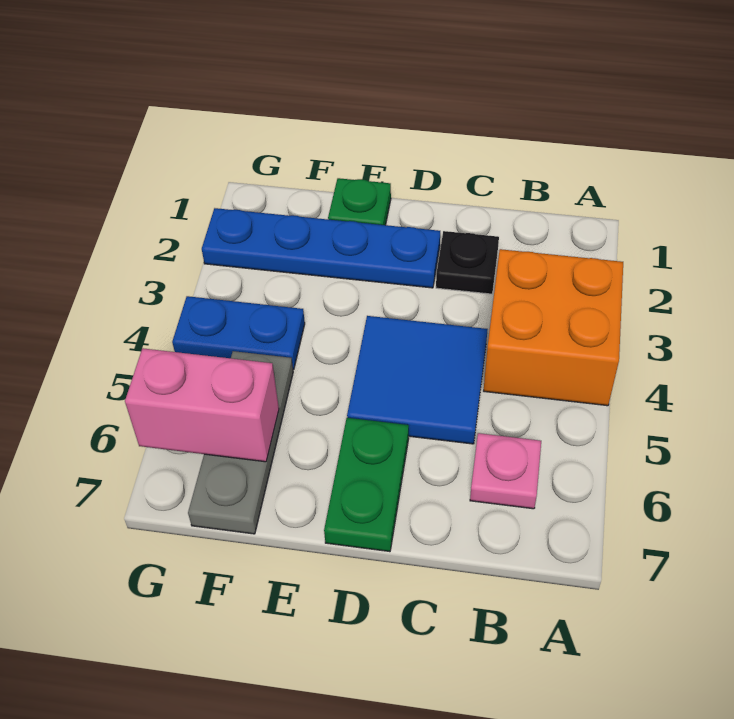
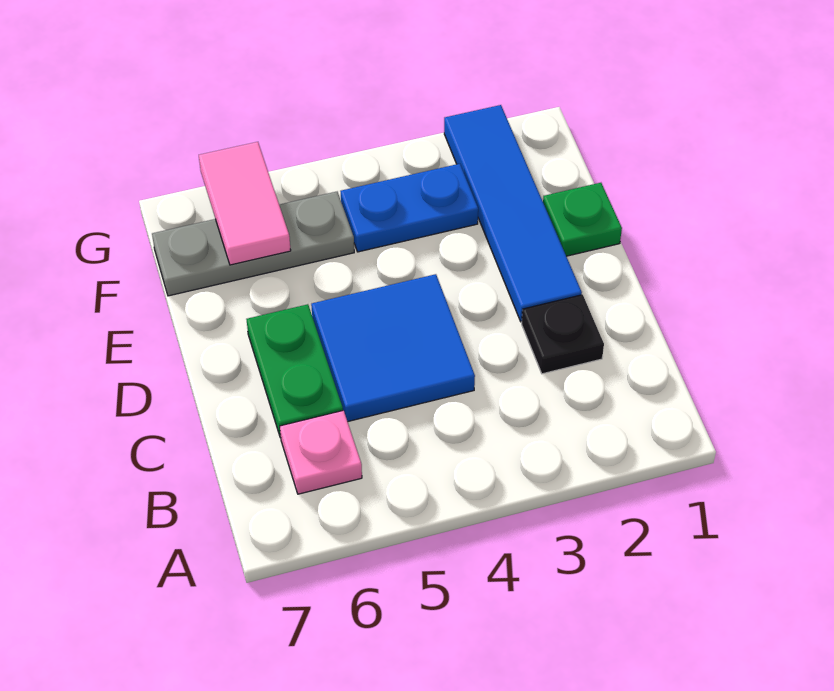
orange 2x2 brick [484,249,623,406] -> none
blue 1x4 plate [202,208,440,288] -> blue 1x4 tile [444,105,582,322]
green 1x2 plate [324,418,409,552] -> green 1x2 plate turned to [247,304,343,438]
blue 1x2 plate [172,296,305,370] -> blue 1x2 plate turned to [341,164,478,252]
pink 1x2 brick [125,348,279,462] -> pink 1x2 tile [199,142,291,265]

